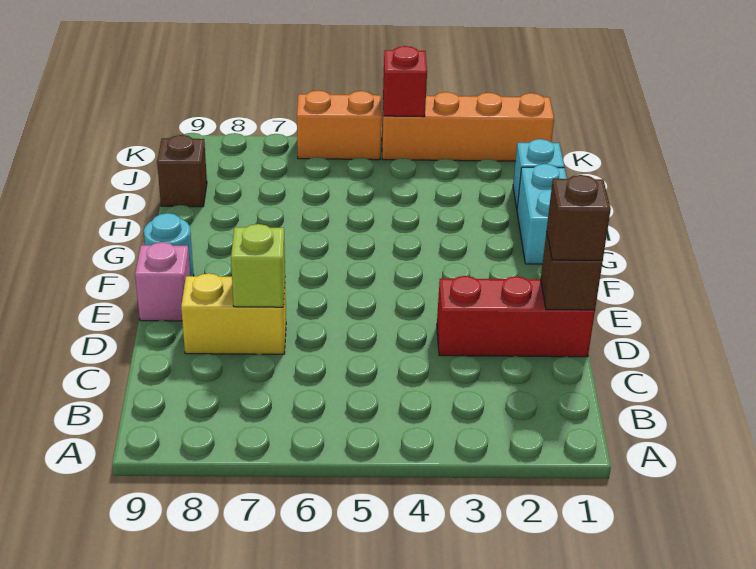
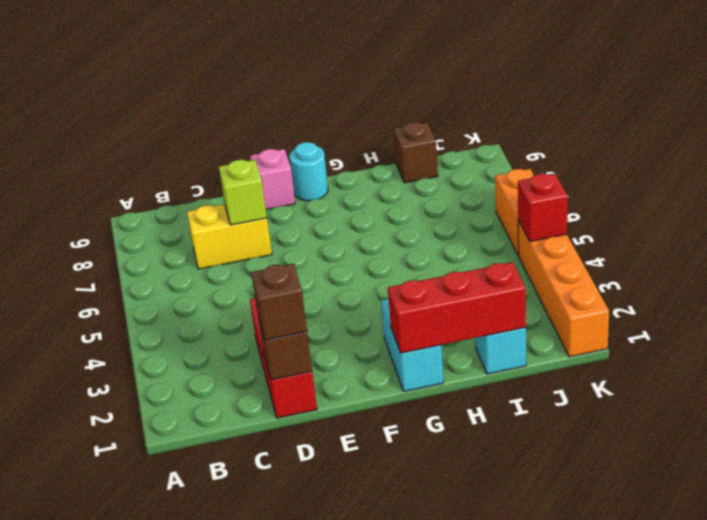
yellow 1x2 brick [181,273,286,354] -> yellow 1x2 brick turned to [187,204,272,269]
cyan 1x2 brick [517,164,567,264] -> cyan 1x2 brick turned to [381,299,443,391]
none -> red 1x3 brick [388,262,526,353]

